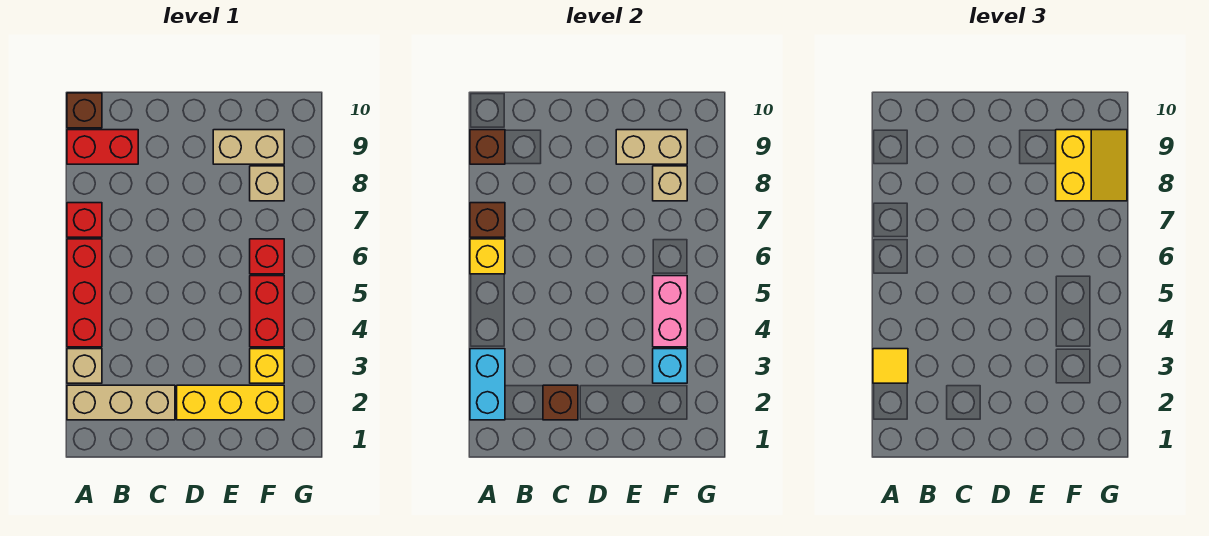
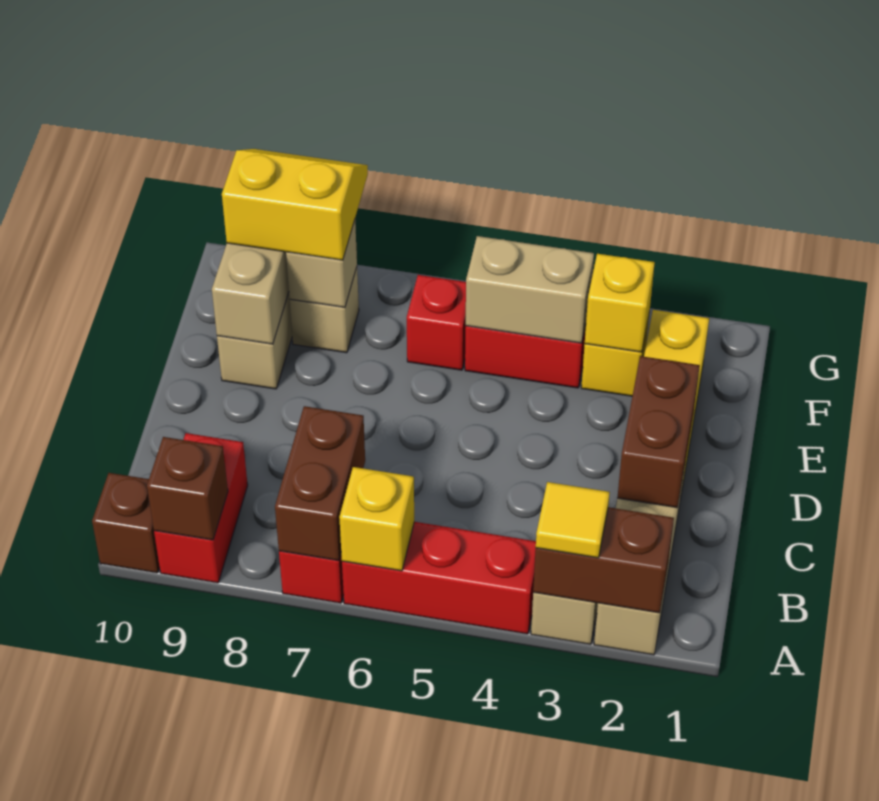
cyan 1x2 brick [470,349,505,420] -> brown 1x2 brick [533,507,674,613]
brown 1x1 brick [470,203,505,237] -> brown 1x2 brick [275,406,365,561]
brown 1x1 brick [543,385,578,420] -> brown 1x2 brick [617,356,700,508]
cyan 1x1 brick [653,349,687,383] -> yellow 1x1 brick [585,254,655,352]
pink 1x2 brick [653,276,687,347] -> tan 1x2 brick [466,236,594,343]

